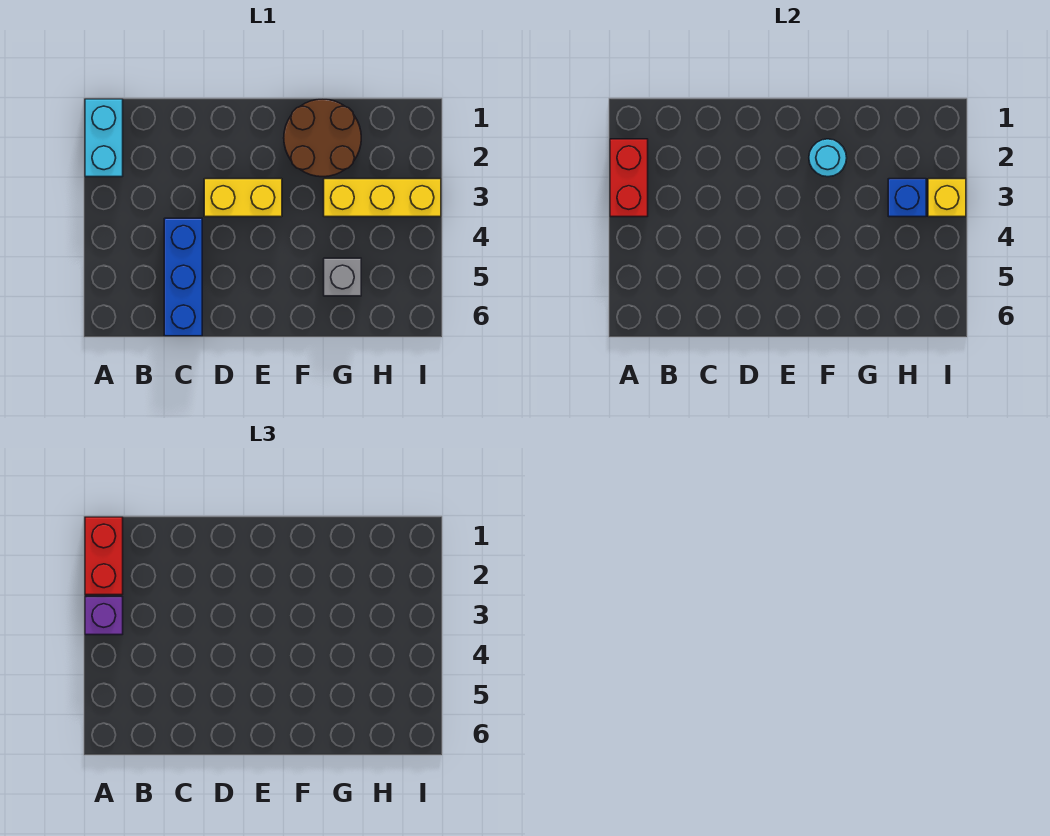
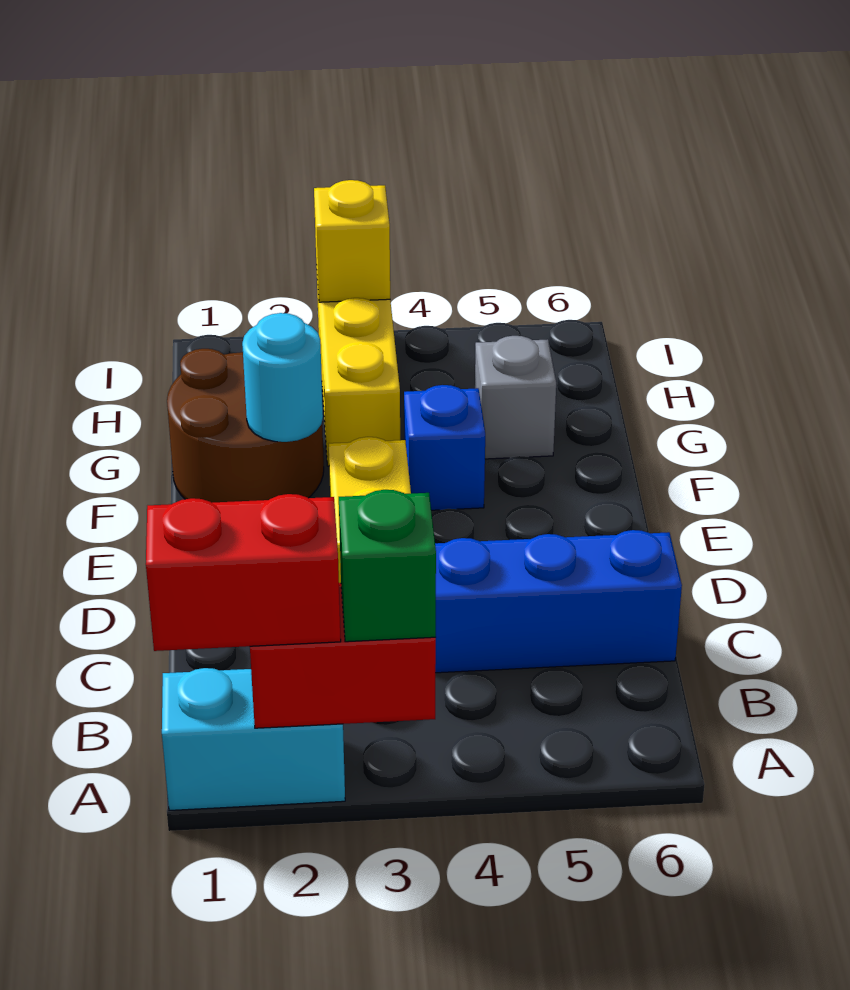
purple 1x1 brick [85,597,123,635] -> green 1x1 brick [339,490,436,642]
blue 1x1 brick [888,179,926,217] -> blue 1x1 brick moved to [404,385,485,510]

